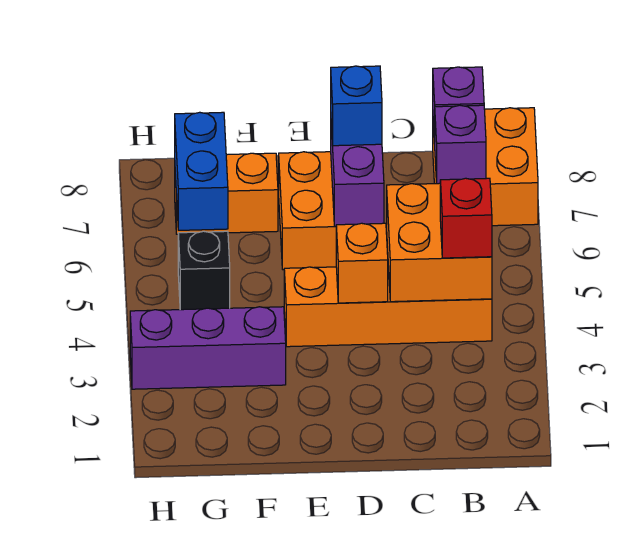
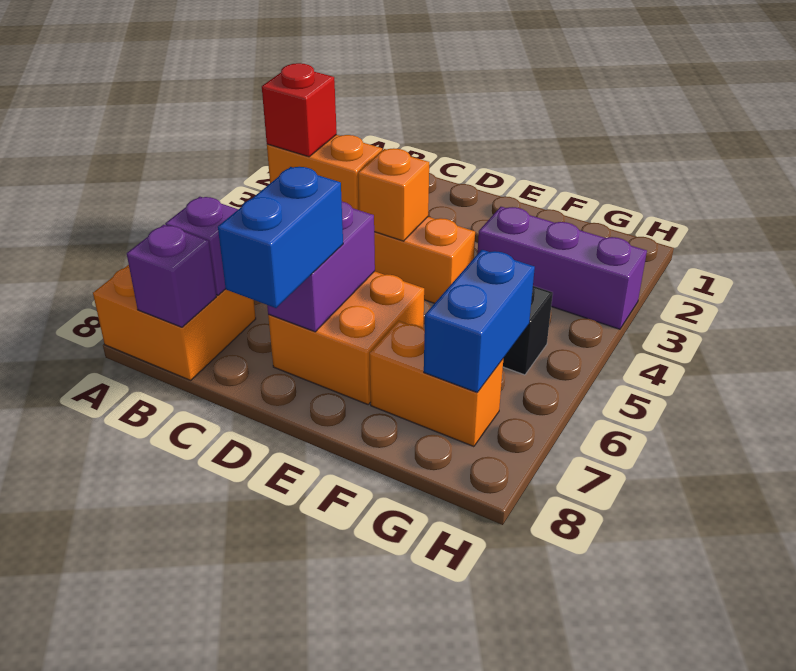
orange 2x2 brick [387,183,492,302] -> orange 1x2 brick [267,135,382,210]
blue 1x1 brick [331,66,382,146] -> blue 1x2 brick [218,167,343,308]

